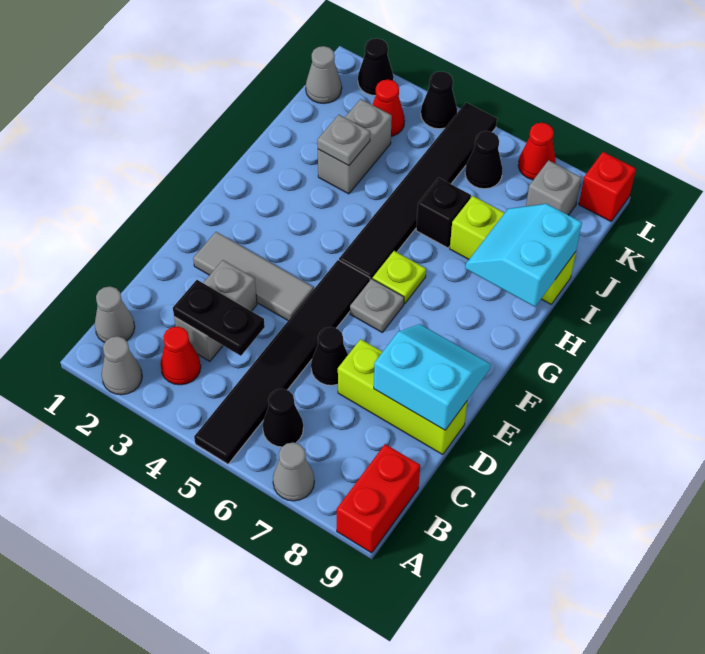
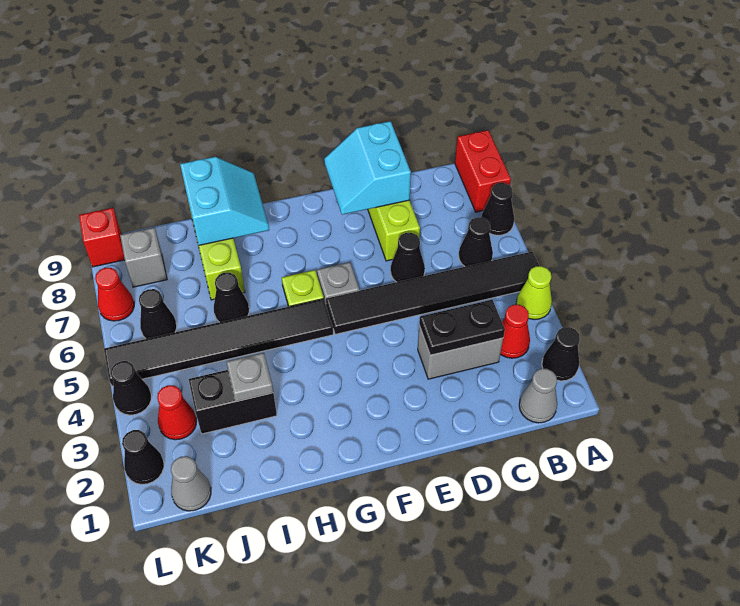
grey 1x1 cone [101,336,142,395] -> black 1x1 cone [542,327,580,381]
none -> lime 1x1 cone [516,266,552,320]
grey 1x1 cone [273,442,314,501] -> black 1x1 cone [481,183,514,235]
red 1x2 brick [337,444,420,553] -> red 1x2 brick turned to [455,130,511,212]
black 1x2 plate [173,280,265,356] -> black 1x2 plate turned to [419,300,505,355]
grey 1x3 tile [193,232,313,320] -> none
cyan 2x2 slope [465,204,582,307] -> cyan 2x2 slope turned to [180,157,269,245]
grey 1x2 brick [318,99,392,194] -> black 1x2 brick [189,370,277,434]
black 1x1 brick [416,178,471,248] -> black 1x1 cone [214,273,249,322]

